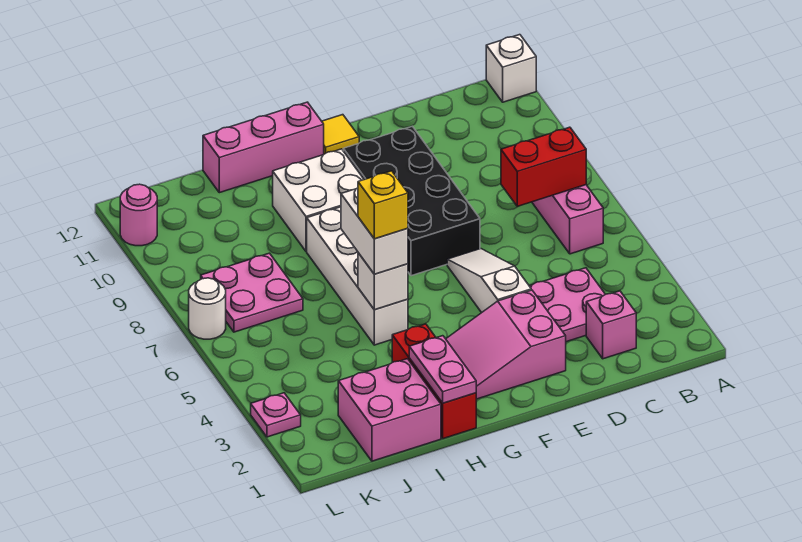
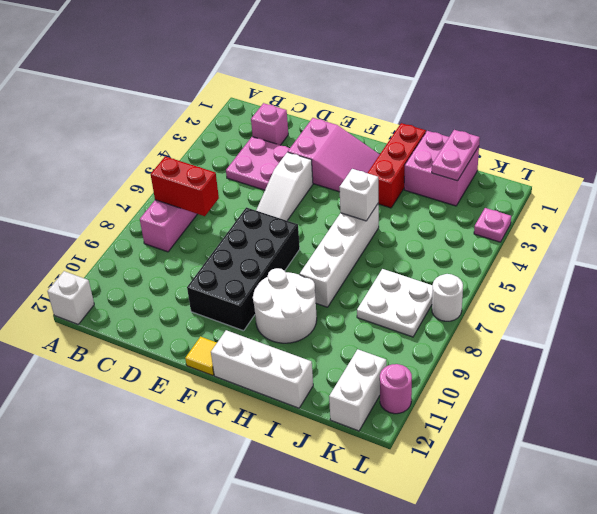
white 2x2 brick [273,149,364,251] -> white 2x2 round brick [253,268,317,343]
pink 1x3 brick [203,102,324,193] -> white 1x3 brick [211,330,313,408]
pink 1x2 plate [409,336,476,403] -> pink 1x2 plate moved to [432,130,480,181]
white 1x2 brick [341,188,408,274] -> white 1x2 brick moved to [329,349,386,431]
yellow 1x1 brick [358,171,408,239] -> none
pink 2x2 plate [201,253,303,332] -> white 2x2 plate [357,269,433,337]

